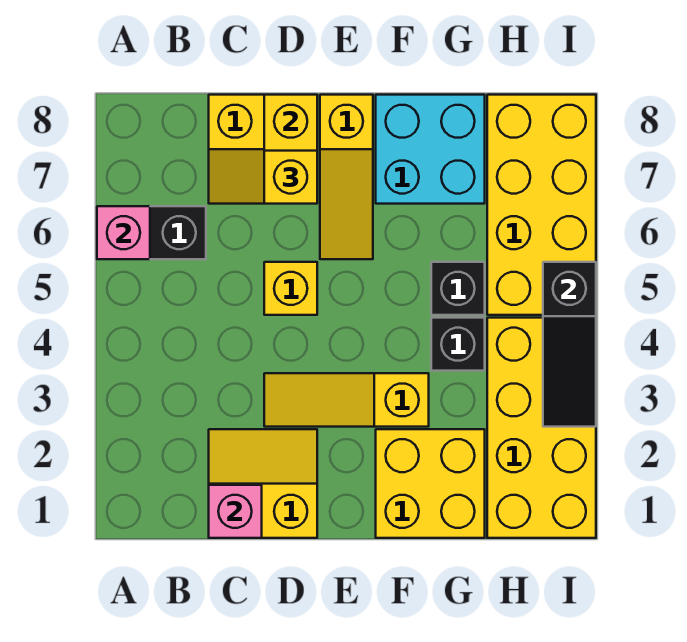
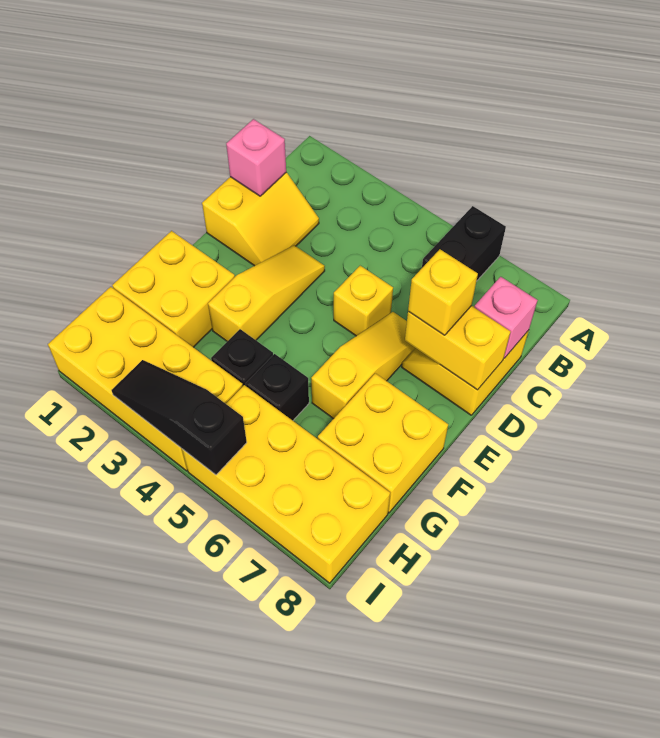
pink 1x1 brick [97,206,150,259] -> pink 1x1 brick moved to [474,277,538,358]
yellow 1x3 slope [320,95,373,259] -> yellow 1x3 slope turned to [311,312,415,419]
cyan 2x2 brick [376,95,485,204] -> yellow 2x2 brick [318,373,448,513]

